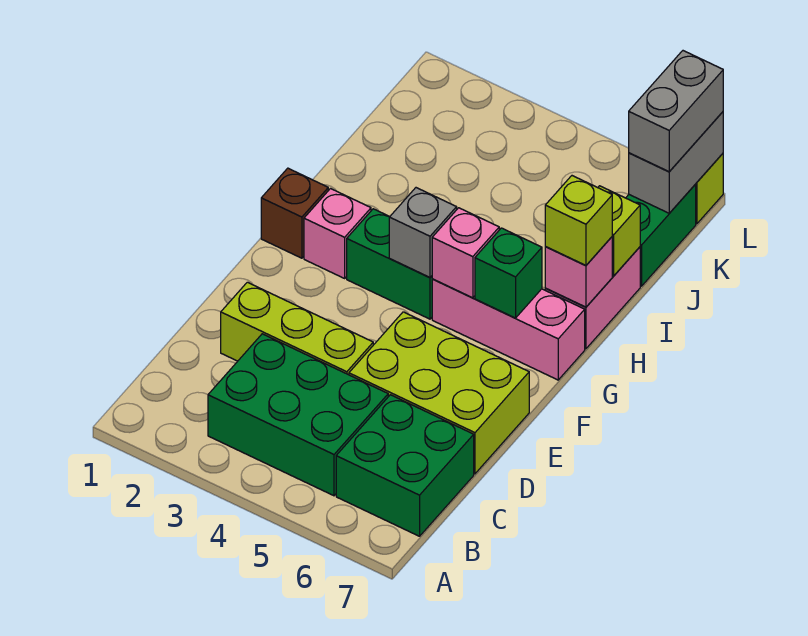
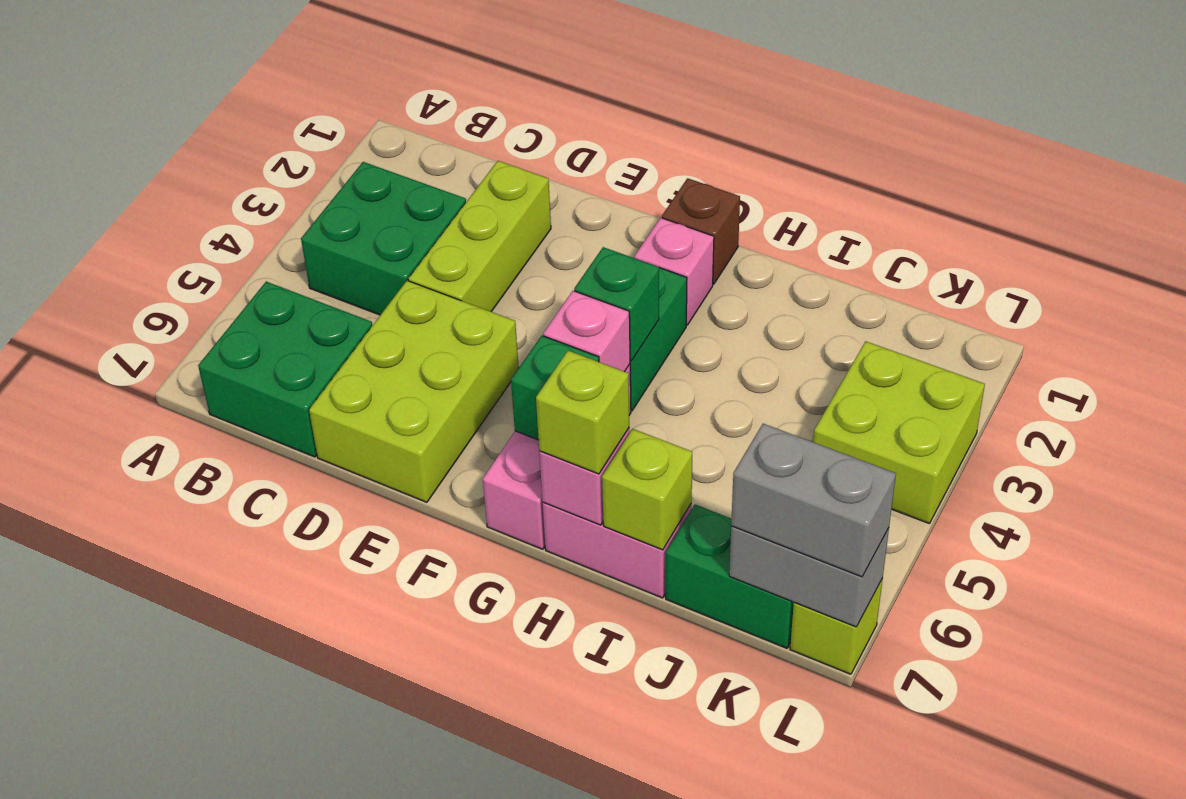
green 2x3 brick [208,334,388,496] -> green 2x2 brick [301,162,466,315]
grey 1x1 brick [389,188,457,278] -> green 1x1 brick [574,247,659,361]
none -> lime 2x2 brick [813,341,985,524]

